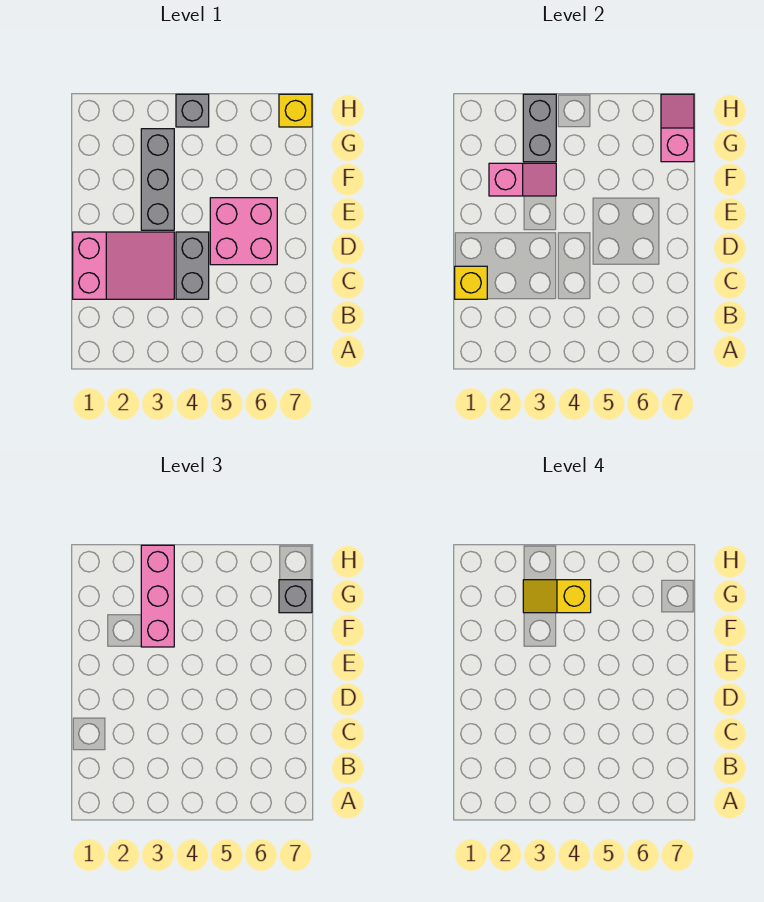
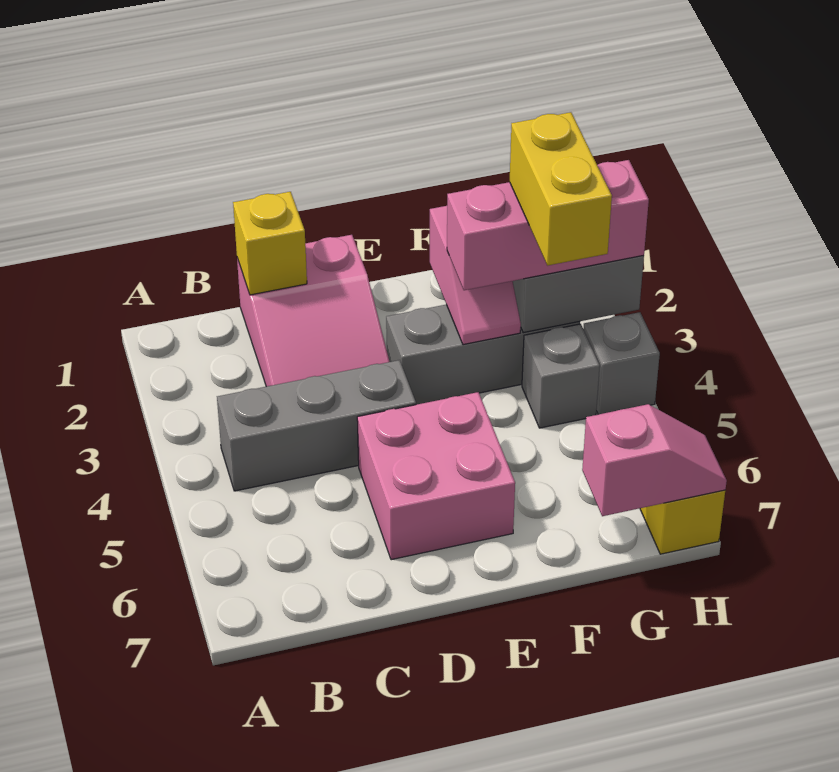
grey 1x2 brick [176,232,209,299] -> grey 1x3 brick [217,360,416,491]
yellow 1x2 slope [523,580,591,613] -> yellow 1x2 brick [510,112,612,266]
grey 1x1 brick [279,580,312,613] -> grey 1x1 brick moved to [522,324,600,428]

